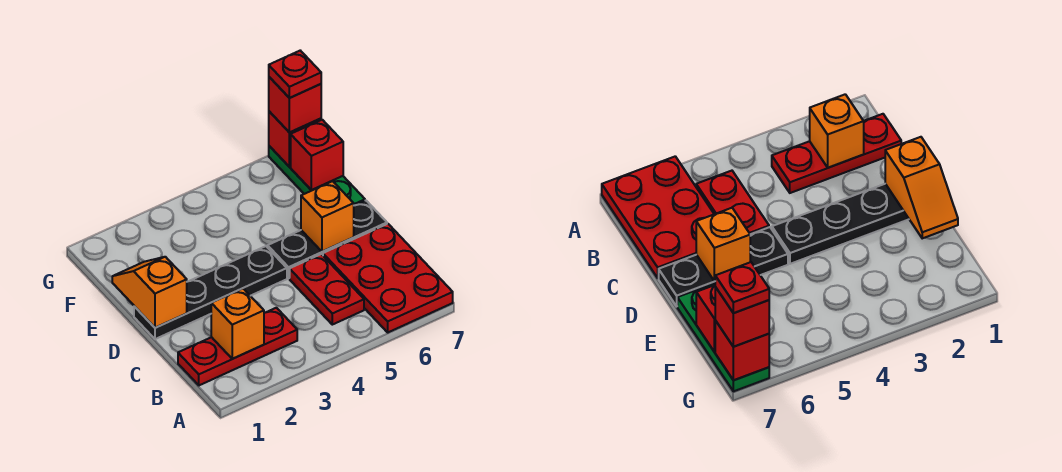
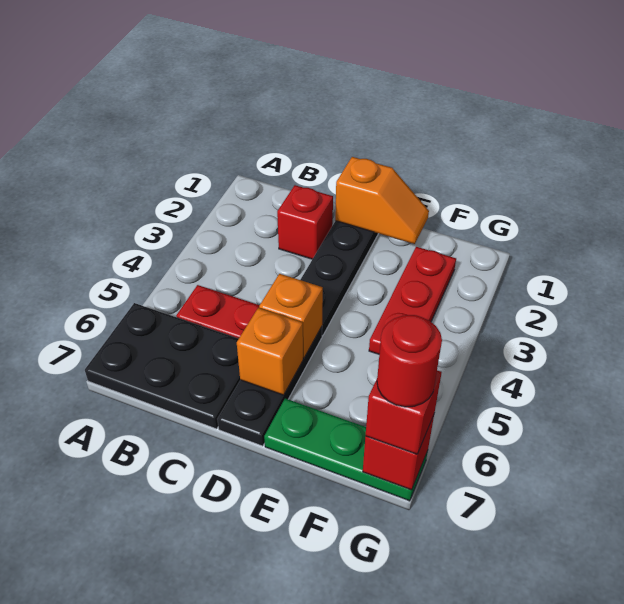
red 2x3 plate [323,224,453,332] -> black 2x3 plate [85,303,240,429]
red 1x3 plate [178,308,297,385] -> red 1x3 plate moved to [369,247,456,354]
orange 1x1 brick [211,288,264,359] -> orange 1x1 brick moved to [259,274,323,358]
red 1x1 brick [291,120,343,190] -> red 1x1 brick moved to [277,185,333,259]
red 1x1 plate [269,51,321,98] -> red 1x1 round brick [377,315,442,407]

